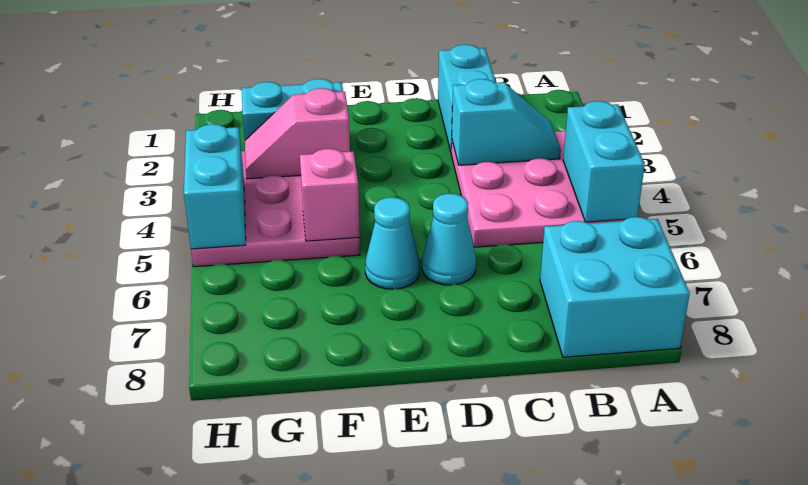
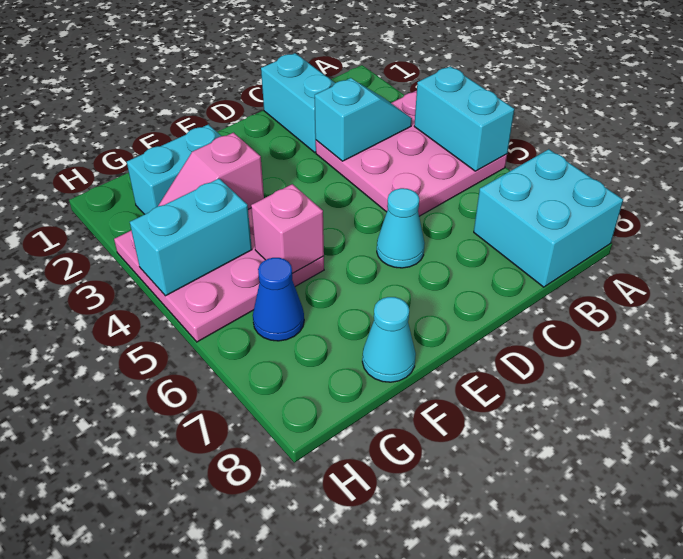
cyan 1x1 cone [365,197,419,289] -> cyan 1x1 cone moved to [362,297,416,382]
none -> blue 1x1 cone [253,258,304,341]
cyan 1x2 brick [184,124,246,249] -> cyan 1x2 brick turned to [130,179,252,296]

